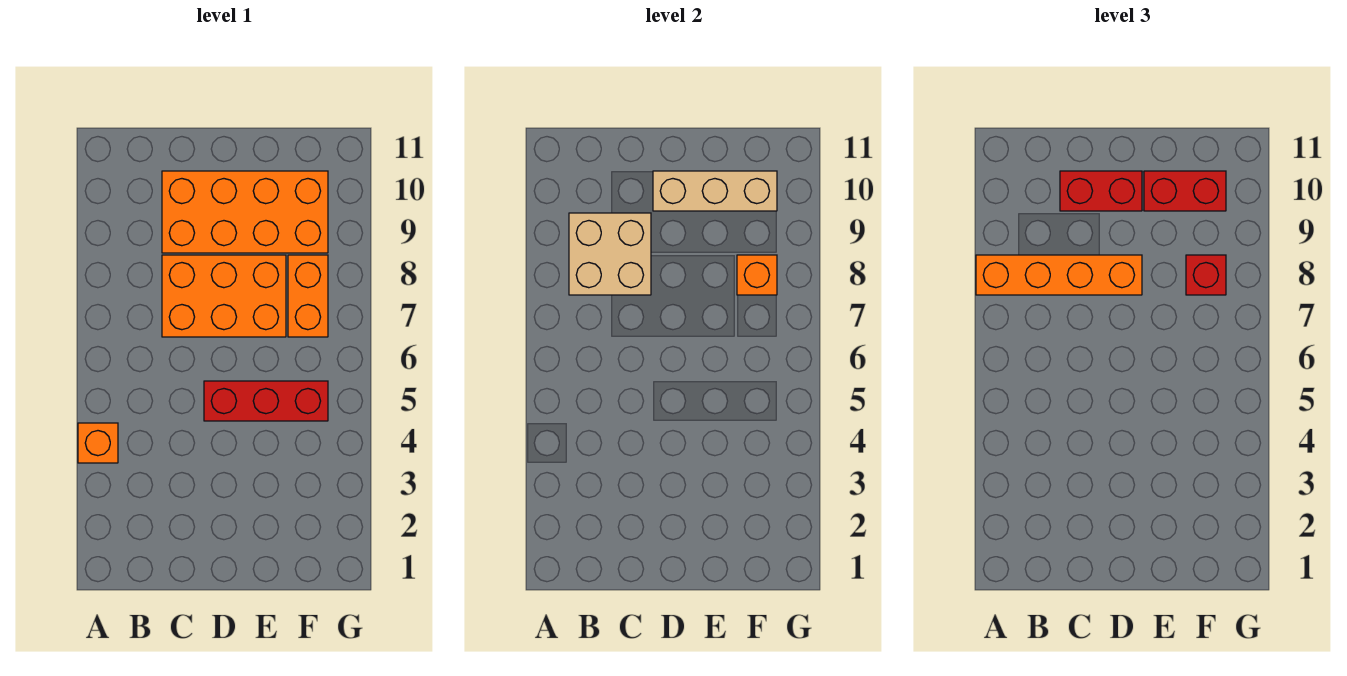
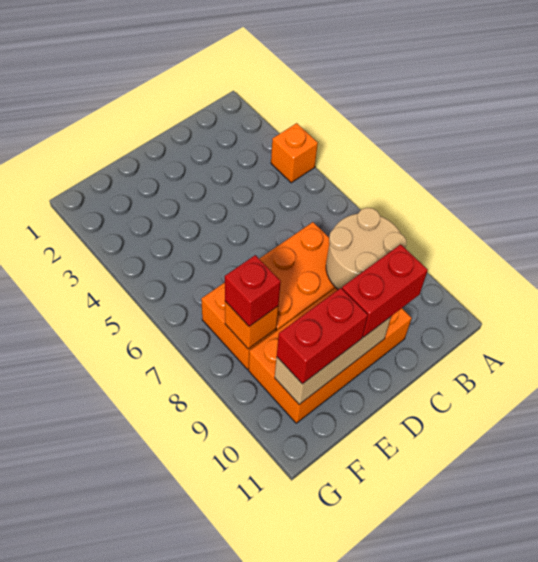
orange 1x4 brick [976,255,1142,295] -> none
tan 2x2 brick [569,213,651,295] -> tan 2x2 round brick [326,208,406,289]
red 1x3 brick [204,381,328,421] -> none

